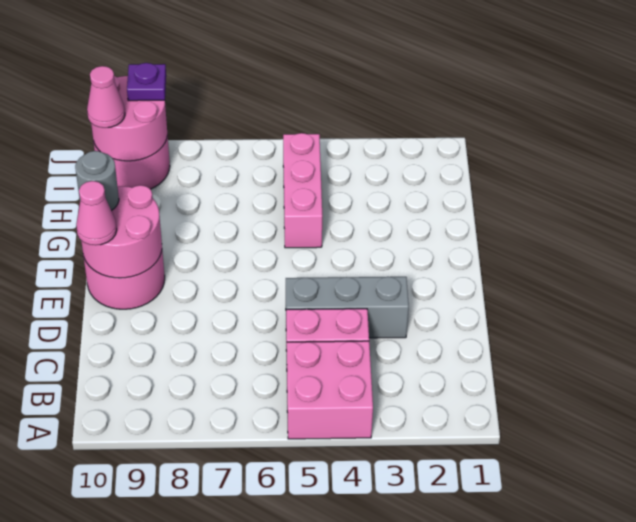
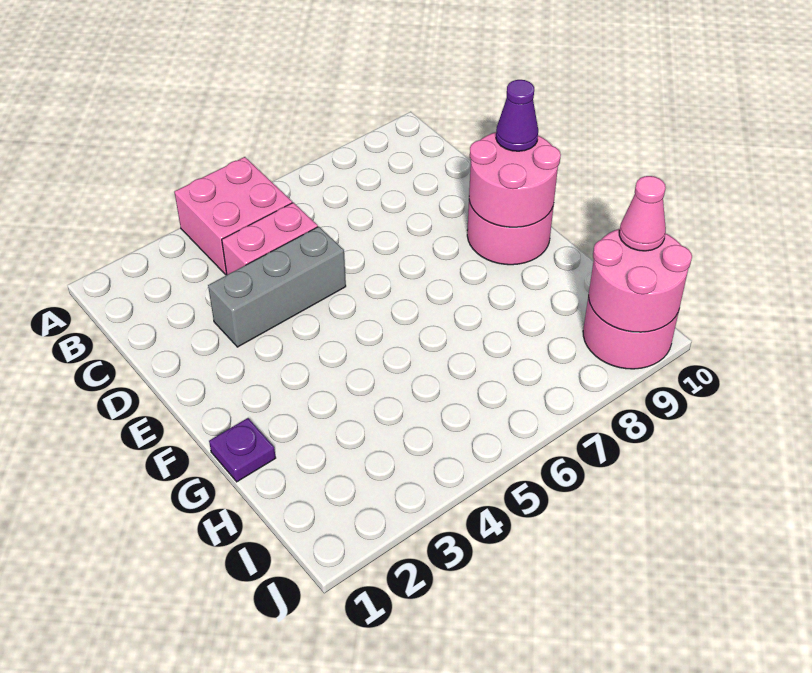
pink 1x1 cone [76,181,117,245] -> purple 1x1 cone [496,80,538,151]
grey 1x1 round brick [75,151,119,211] -> none
pink 1x3 brick [283,133,322,248] -> none
purple 1x1 plate [127,63,166,101] -> purple 1x1 plate moved to [209,418,276,482]

